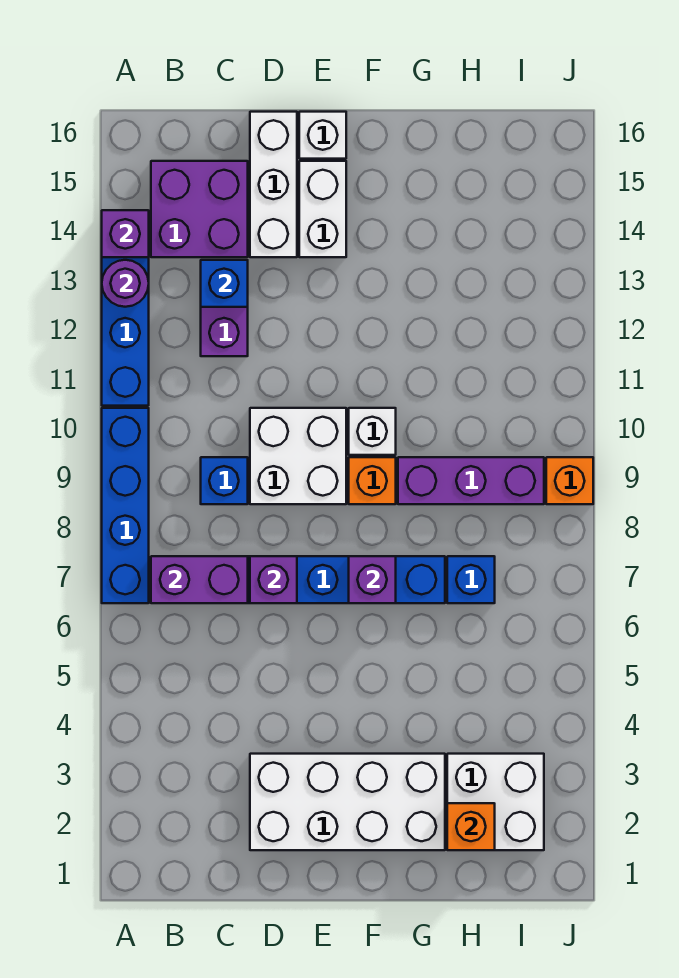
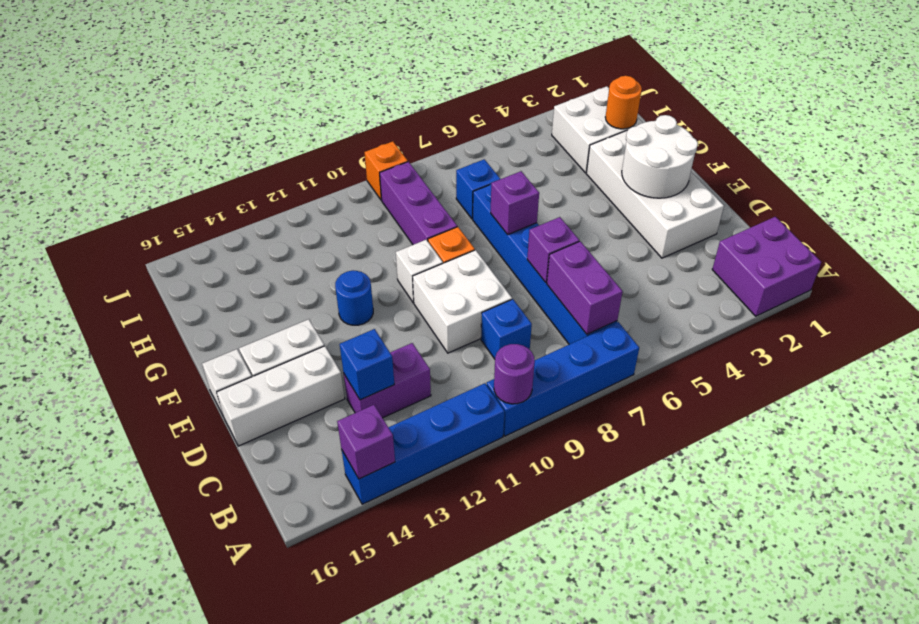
purple 1x1 round brick [102,260,149,307] -> purple 1x1 round brick moved to [494,344,535,404]
purple 2x2 brick [151,161,248,257] -> purple 2x2 brick moved to [712,217,821,316]
none -> white 2x2 round brick [622,115,698,198]
none -> blue 1x1 round brick [335,270,373,325]
orange 1x1 brick [447,803,495,850] -> orange 1x1 round brick [605,76,642,129]

